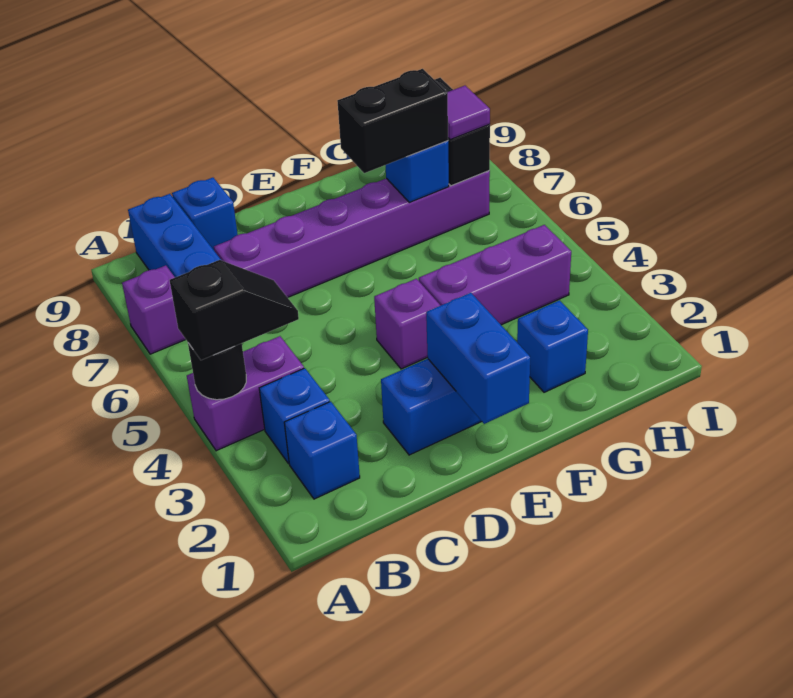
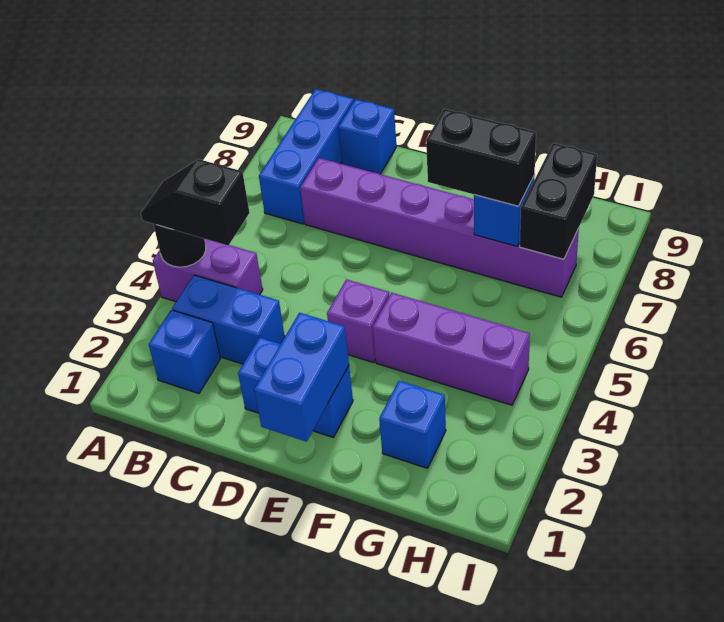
black 1x2 slope [170,260,299,360] -> black 1x2 slope turned to [141,159,250,246]
purple 1x1 brick [122,265,186,354] -> none
blue 1x1 brick [259,368,330,464] -> blue 1x2 brick [172,275,285,364]
purple 1x1 tile [448,86,490,139] -> none

